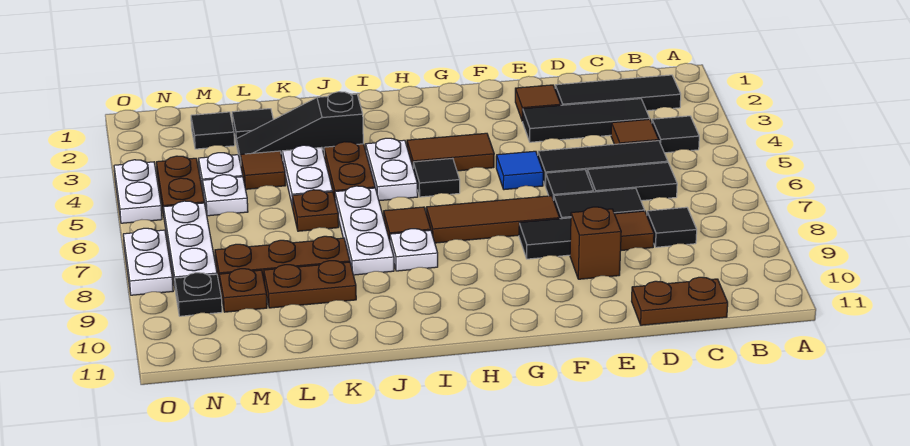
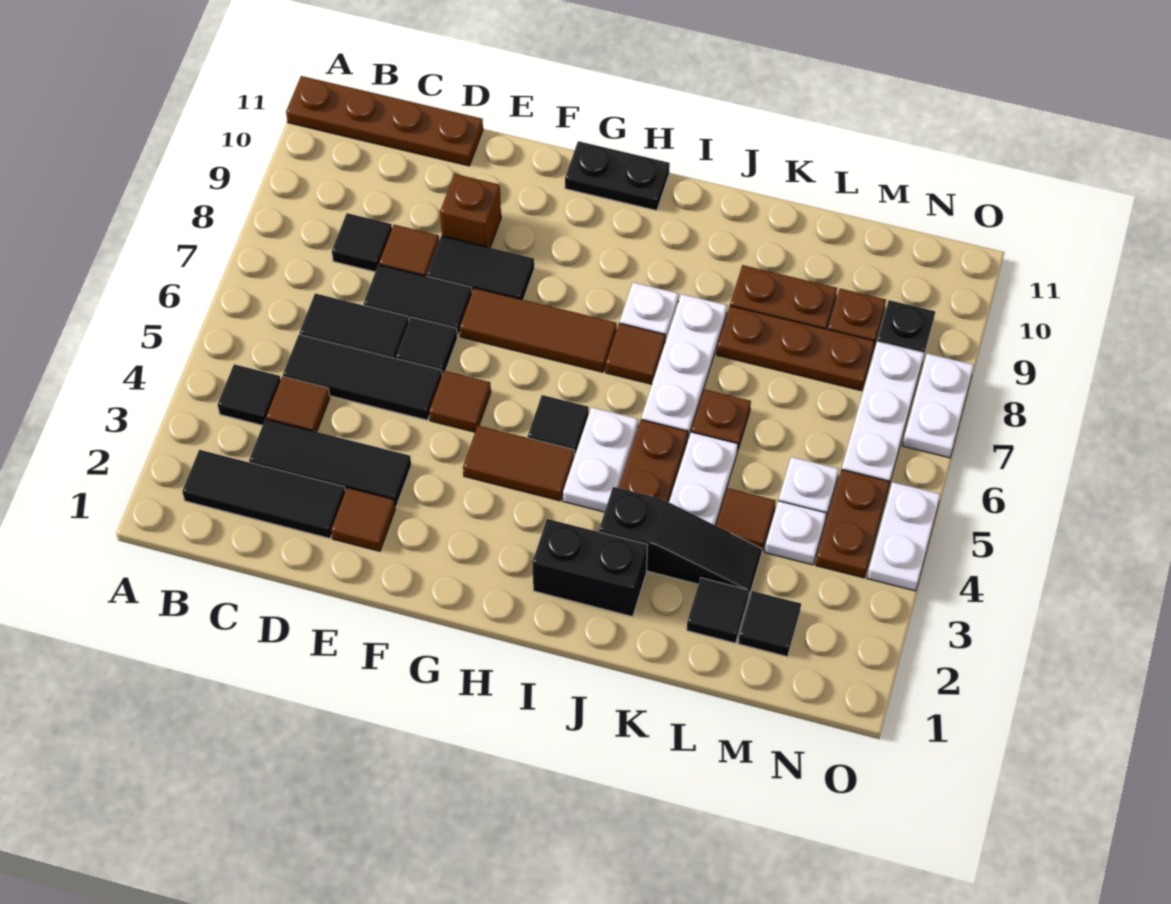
brown 1x2 plate [632,277,728,325] -> brown 1x4 plate [286,76,483,166]
blue 1x1 tile [496,151,543,190] -> brown 1x1 tile [429,371,491,432]
none -> black 1x2 plate [565,141,670,211]
none -> black 1x2 brick [532,519,647,617]

